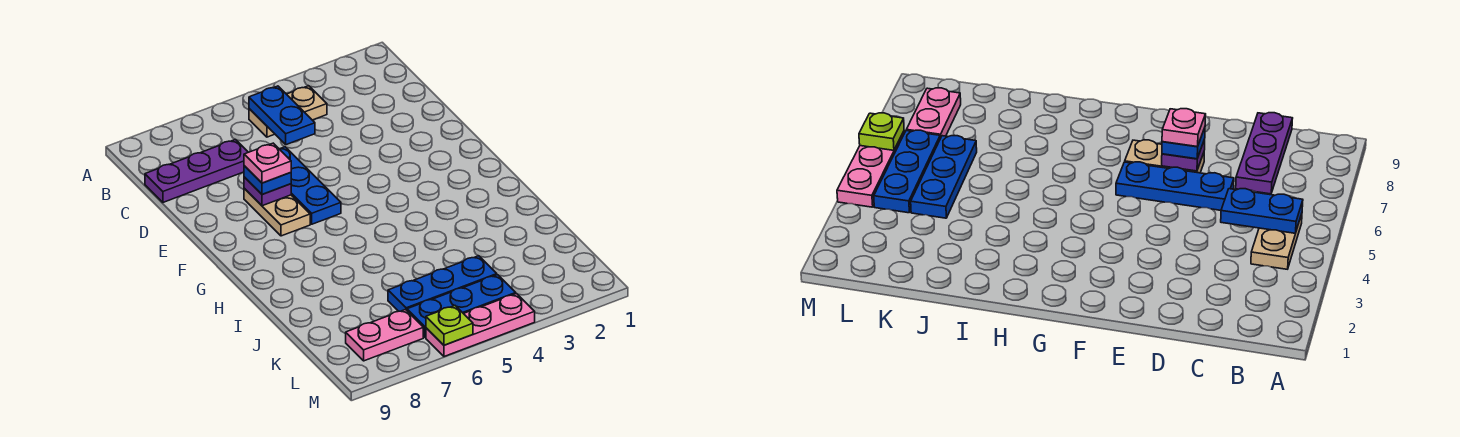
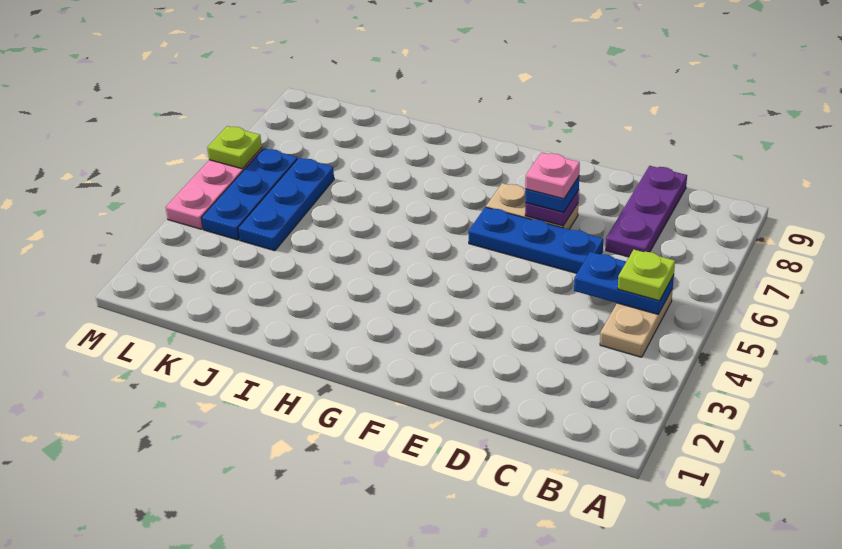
none -> lime 1x1 plate [618,250,675,301]
pink 1x2 plate [346,310,423,361] -> none

